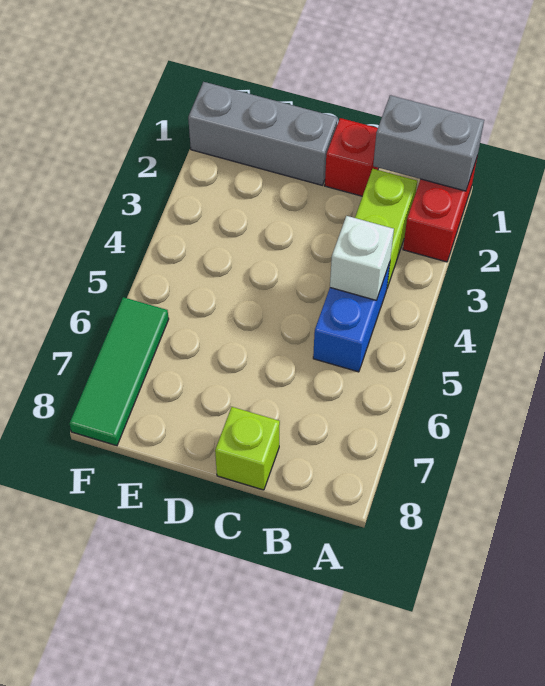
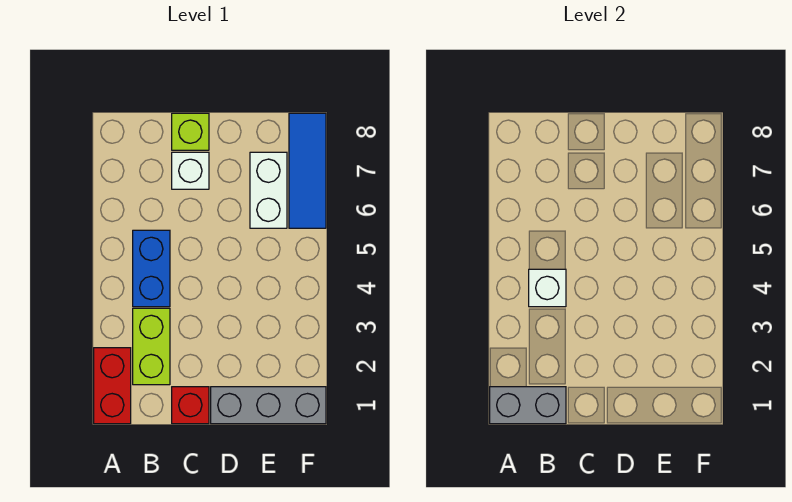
none -> white 1x1 brick [172,152,209,189]
none -> white 1x2 brick [250,152,287,228]
green 1x3 tile [69,297,169,446] -> blue 1x3 tile [289,113,326,228]

